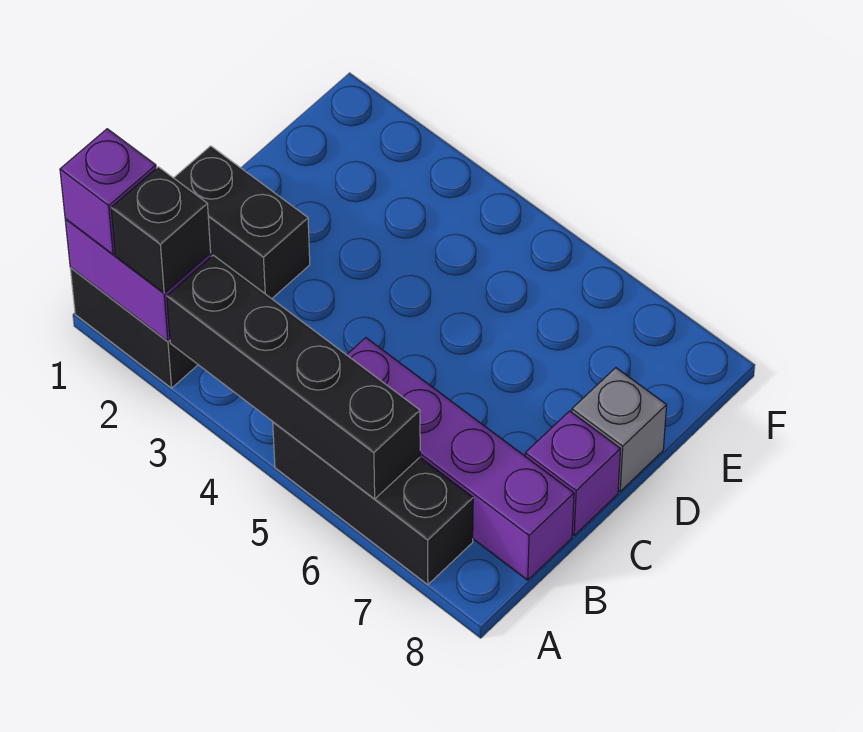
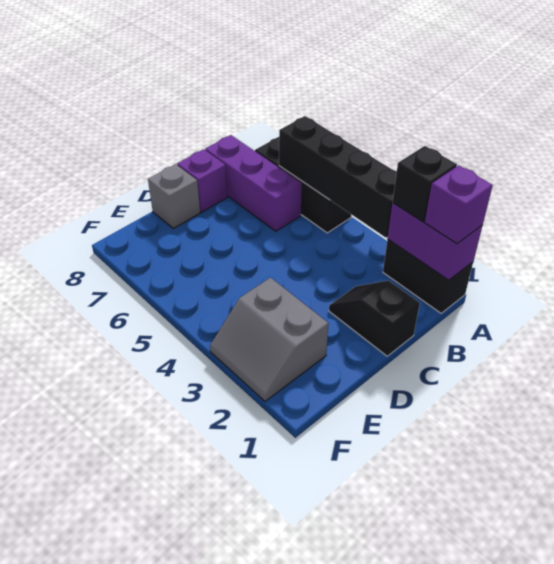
purple 1x4 brick [347,338,574,580] -> purple 1x3 brick [205,135,302,231]
black 1x2 brick [174,146,310,299] -> black 1x2 slope [329,280,420,356]
none -> grey 2x2 slope [210,278,328,401]

